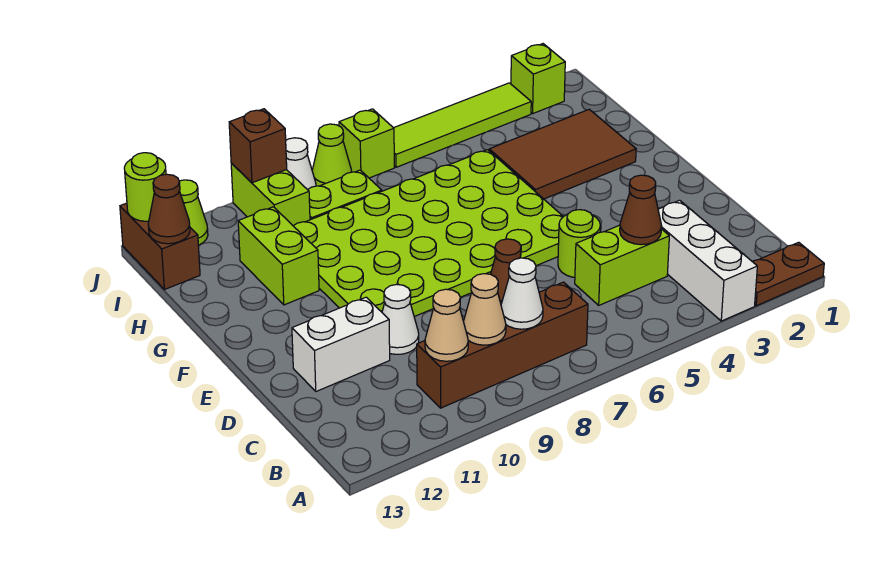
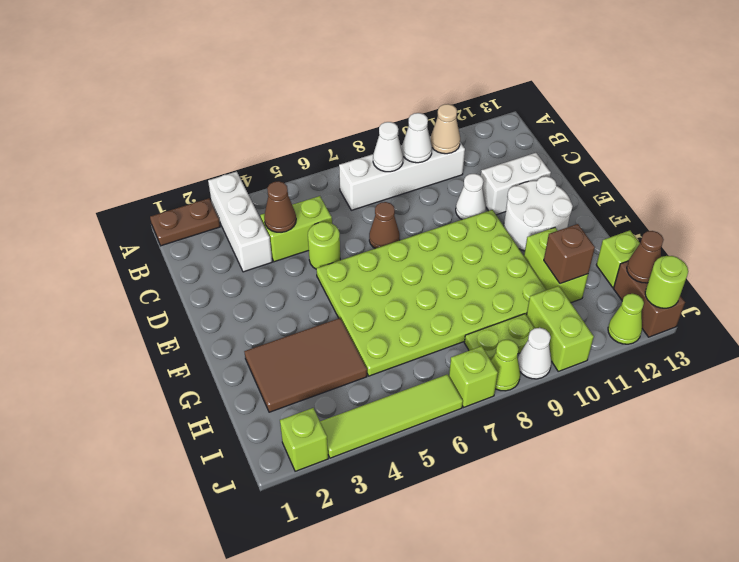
brown 1x4 brick [417,282,588,408] -> white 1x4 brick [339,136,465,210]
tan 1x1 cone [464,274,506,345] -> white 1x1 cone [402,113,432,163]
none -> white 2x2 round brick [504,176,573,251]
none -> lime 1x1 brick [596,231,640,287]
brown 1x1 brick [229,109,287,183] -> brown 1x1 brick moved to [544,224,595,284]

